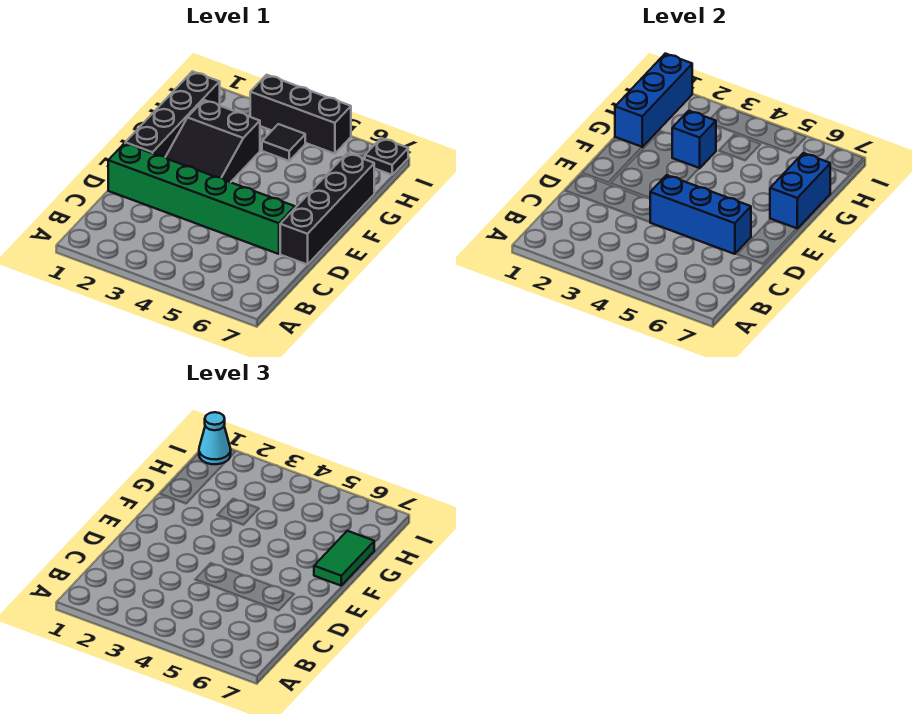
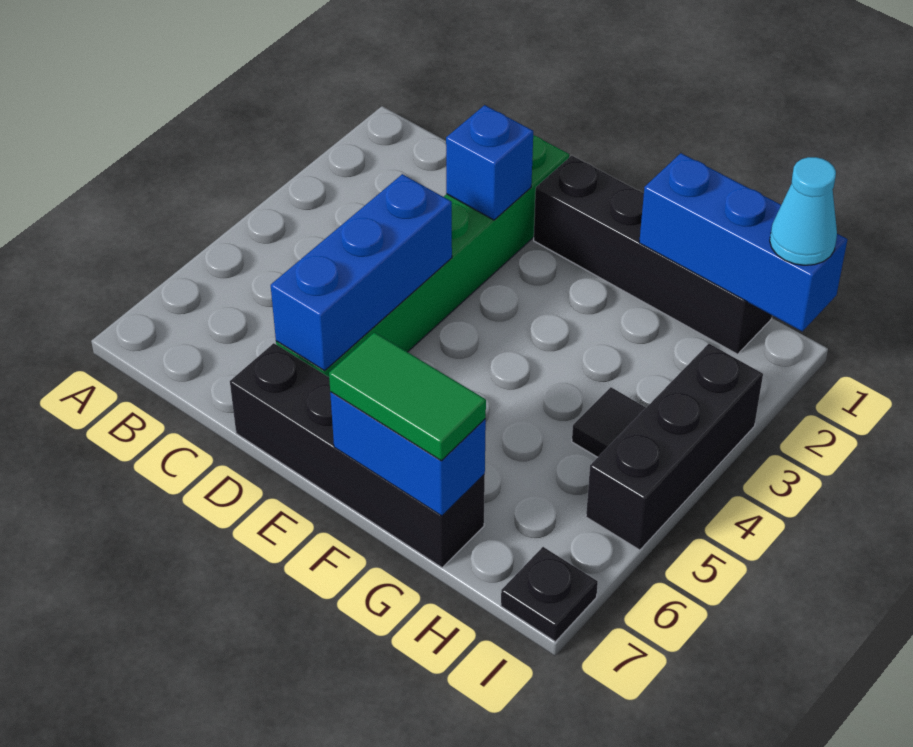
black 2x3 slope [165,100,260,182] -> none
blue 1x1 brick [672,111,716,168] -> blue 1x1 brick moved to [446,105,533,220]

